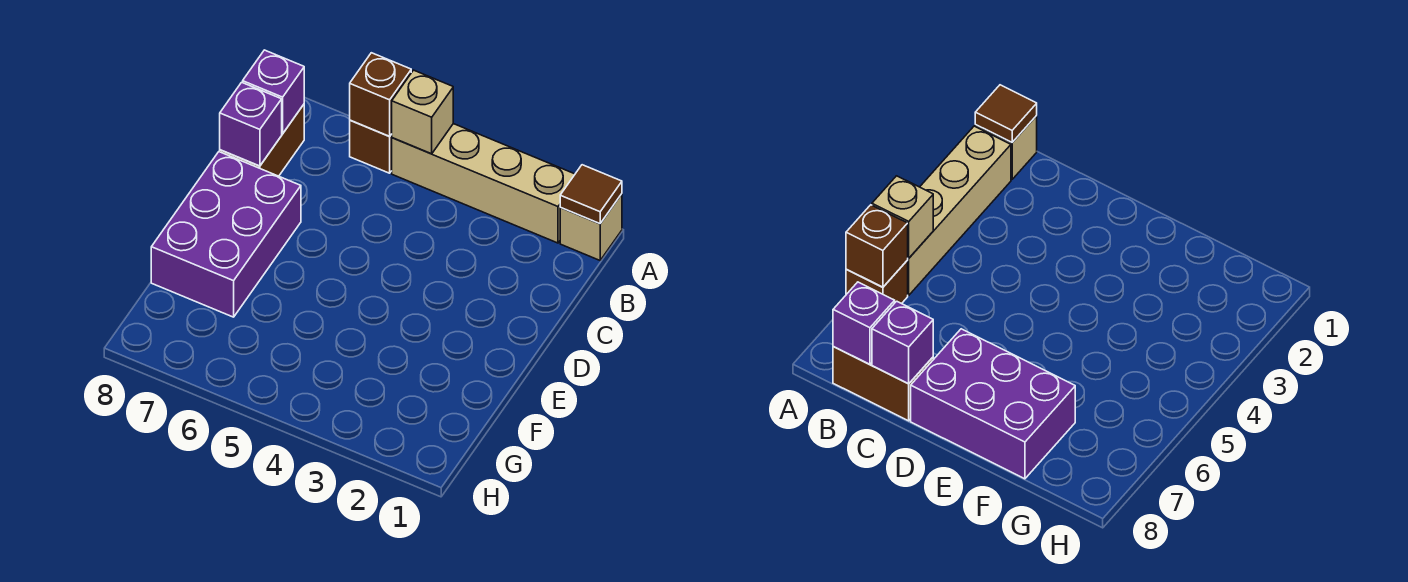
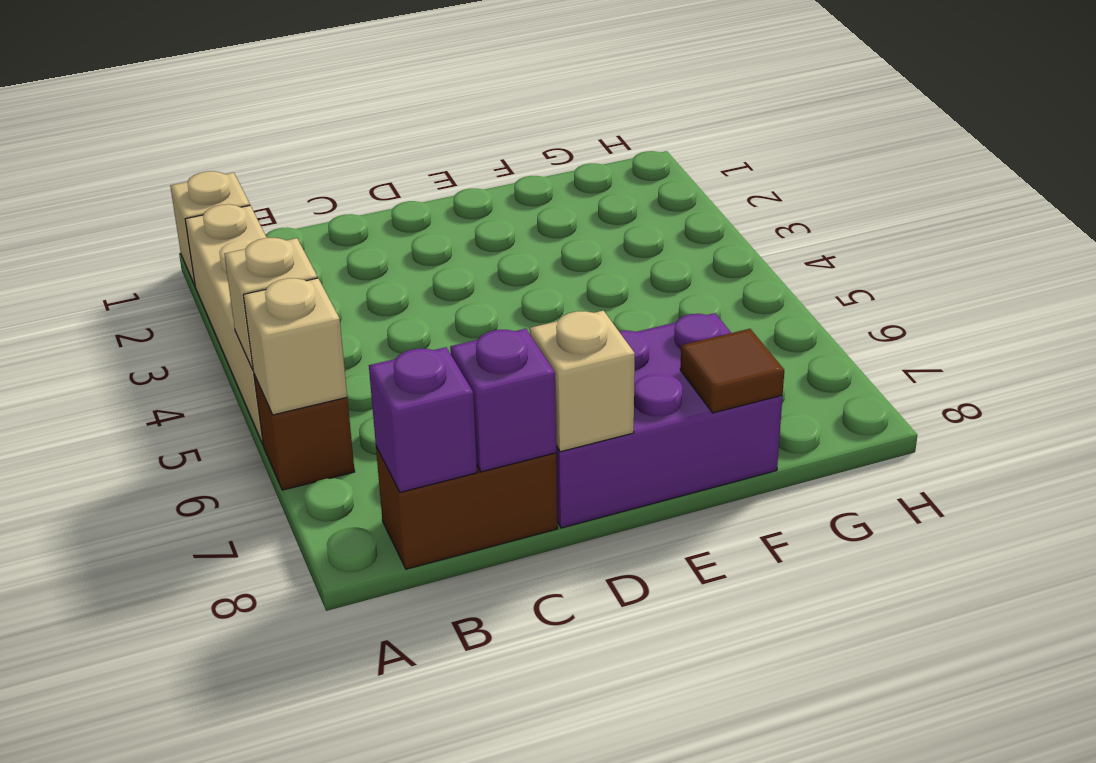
brown 1x1 tile [560,165,622,223] -> brown 1x1 tile moved to [680,329,784,413]
brown 1x1 brick [350,53,411,136] -> tan 1x1 brick [243,278,347,415]
none -> tan 1x1 brick [530,311,635,452]

